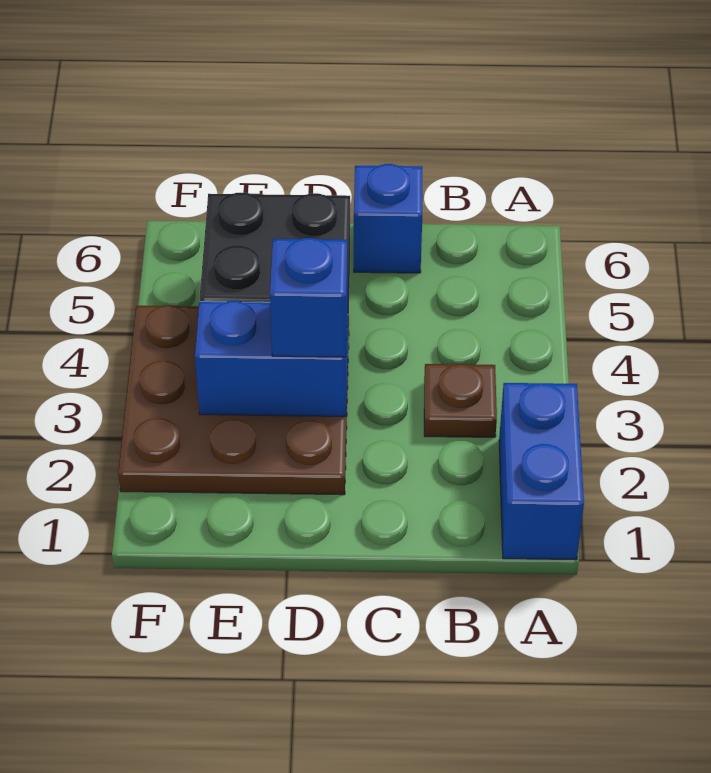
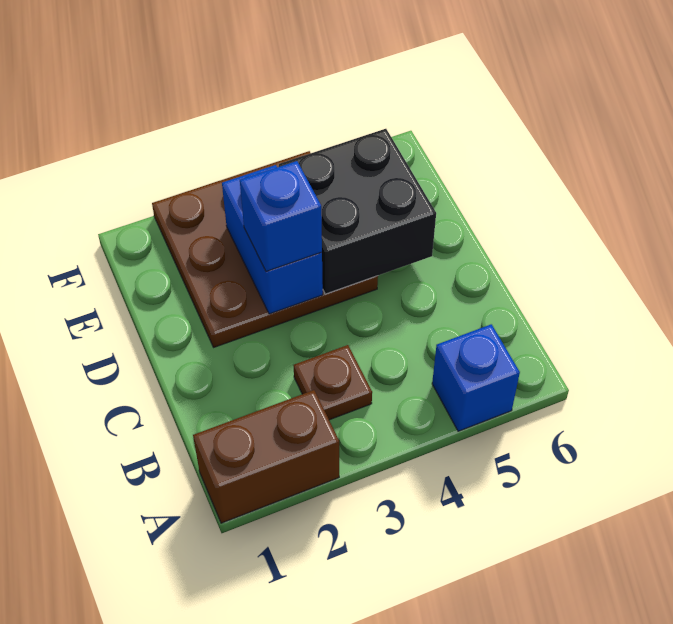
blue 1x2 brick [499,383,584,560] -> brown 1x2 brick [193,390,339,523]
blue 1x1 brick [354,164,422,273] -> blue 1x1 brick moved to [432,324,520,431]

